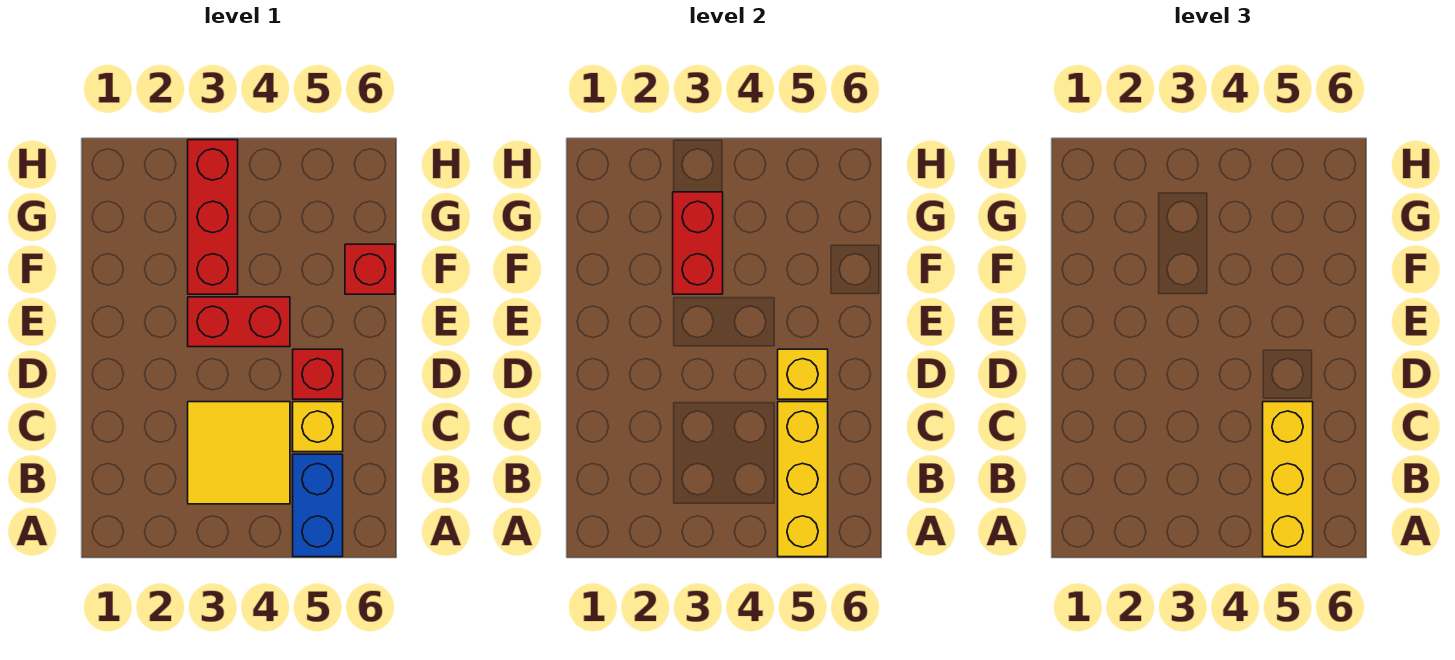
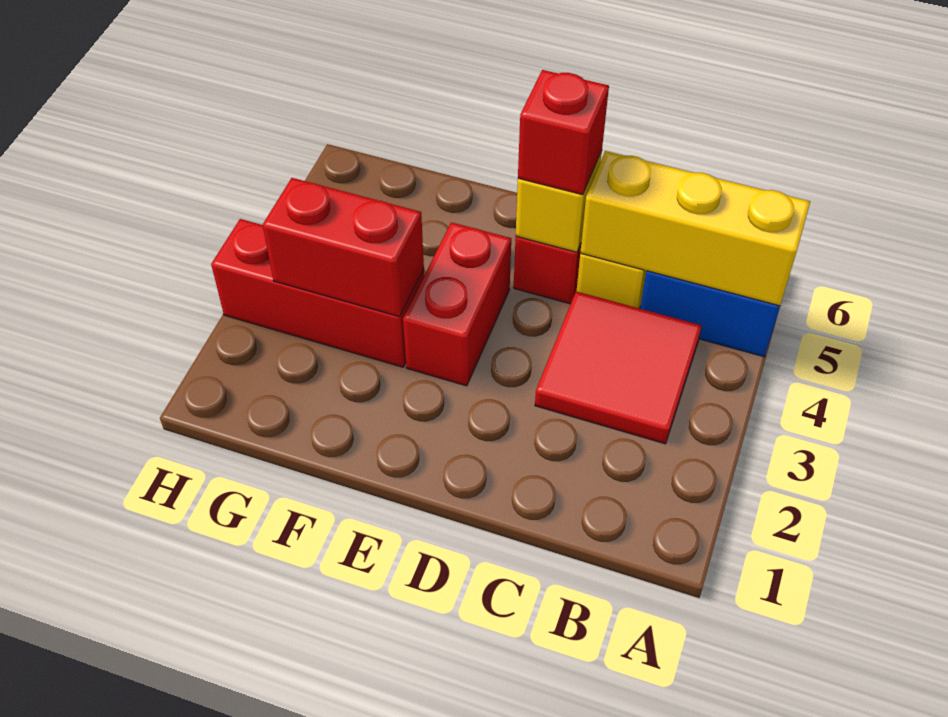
yellow 1x3 brick [1263,402,1313,557] -> none
yellow 2x2 tile [188,402,290,504] -> red 2x2 tile [535,291,702,444]
red 1x1 brick [345,244,395,294] -> red 1x1 brick moved to [518,70,609,195]

